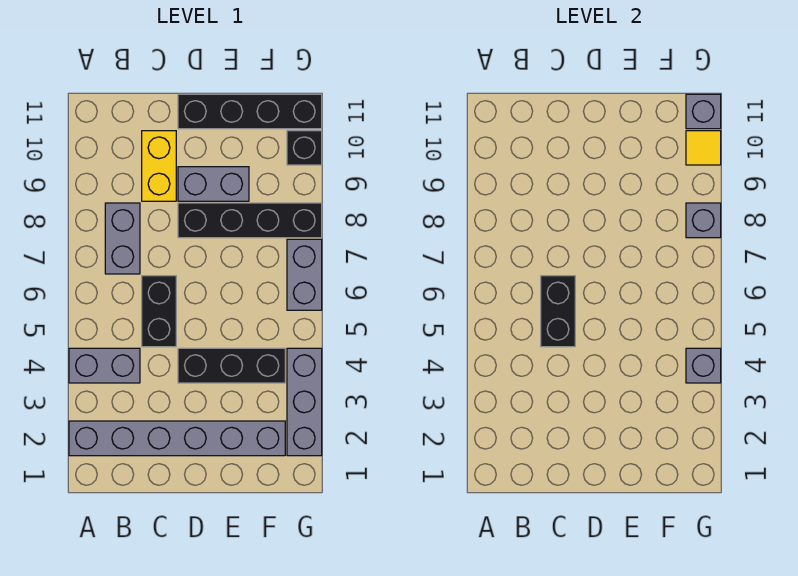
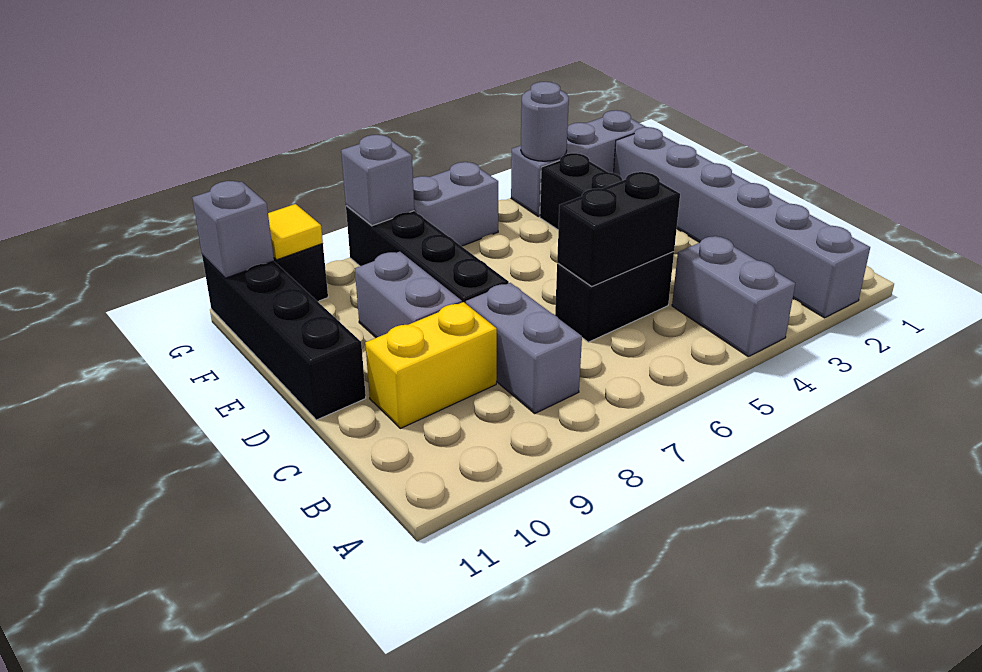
grey 1x2 brick [105,203,140,274] -> grey 1x2 brick turned to [466,283,582,413]
grey 1x1 brick [686,348,721,383] -> grey 1x1 round brick [521,82,569,161]

